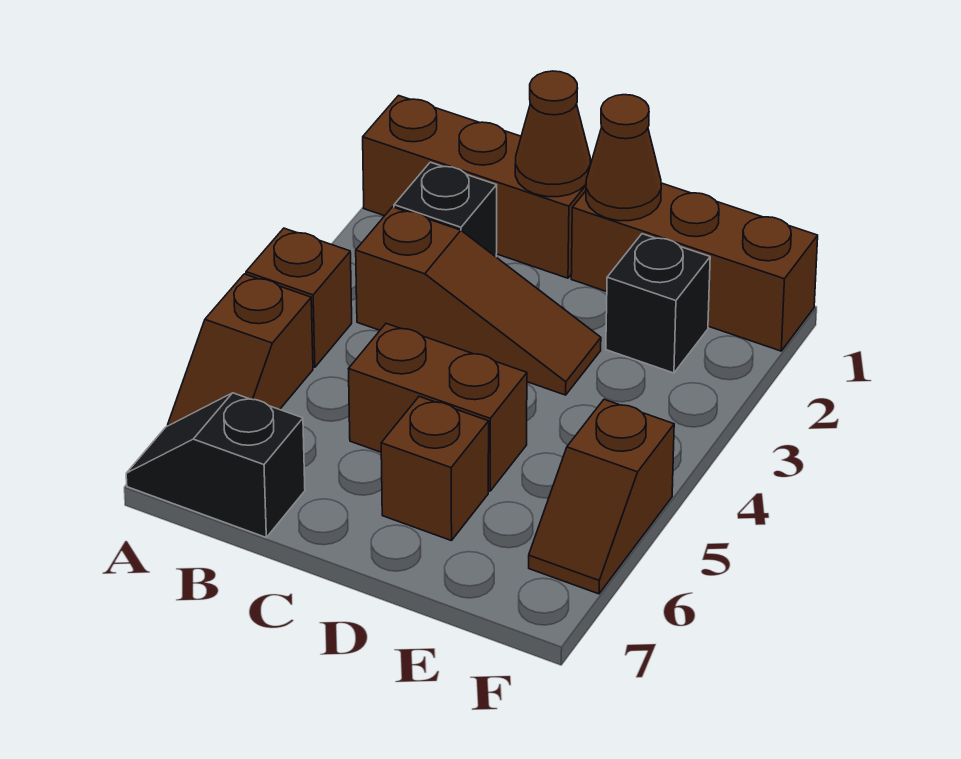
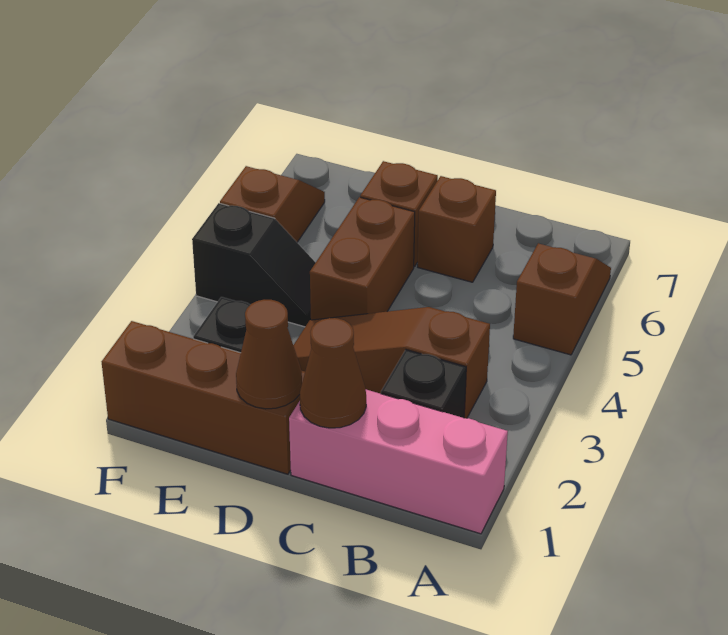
brown 1x3 brick [363,96,592,278] -> pink 1x3 brick [289,390,508,534]
brown 1x1 brick [246,228,352,367] -> brown 1x1 brick moved to [418,176,496,282]
black 1x2 slope [126,393,305,537] -> black 1x2 slope moved to [192,203,316,327]
brown 1x2 brick [349,323,527,491] -> brown 1x2 brick turned to [310,197,415,320]

